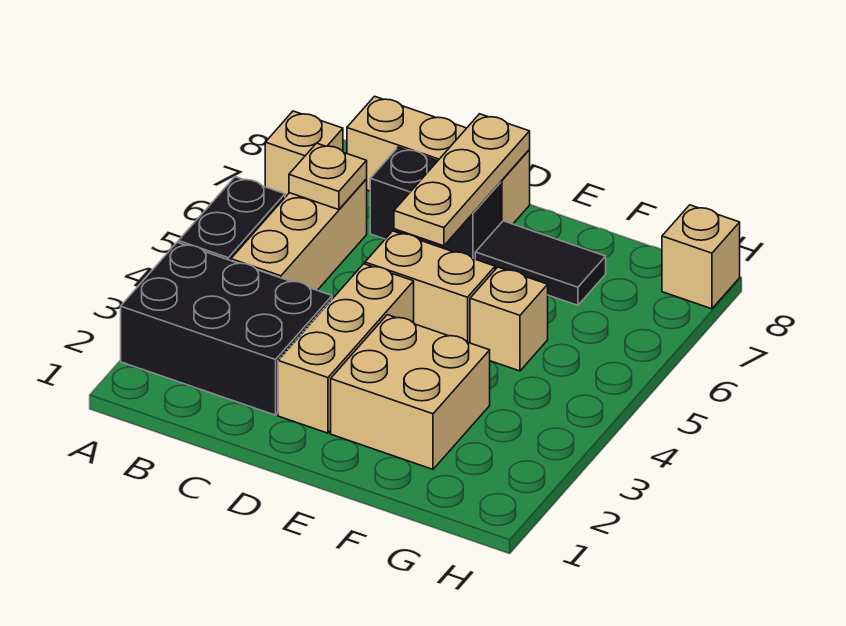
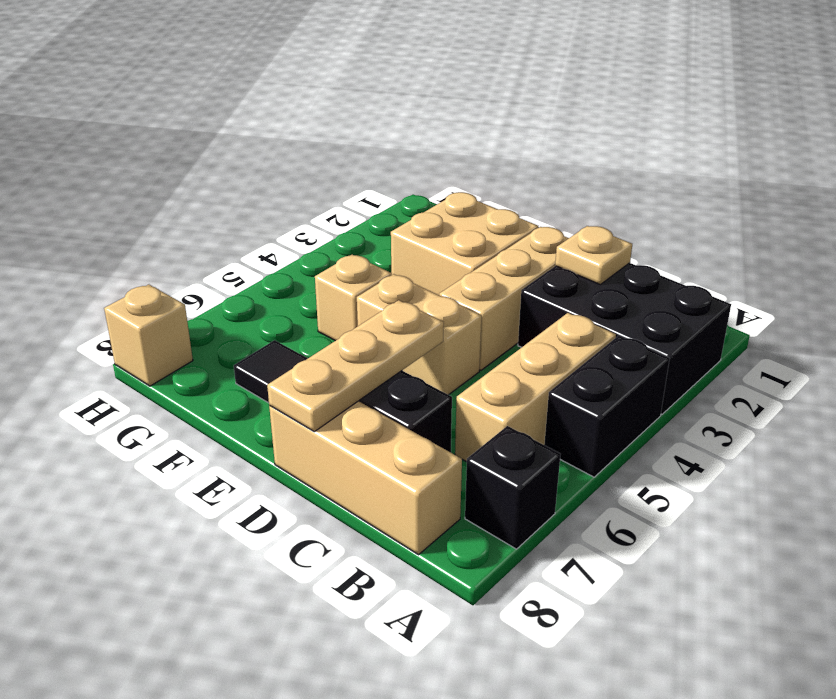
tan 1x1 brick [265,111,343,197] -> black 1x1 brick [465,426,561,549]
tan 1x1 plate [289,143,367,210] -> tan 1x1 plate moved to [555,226,632,284]

